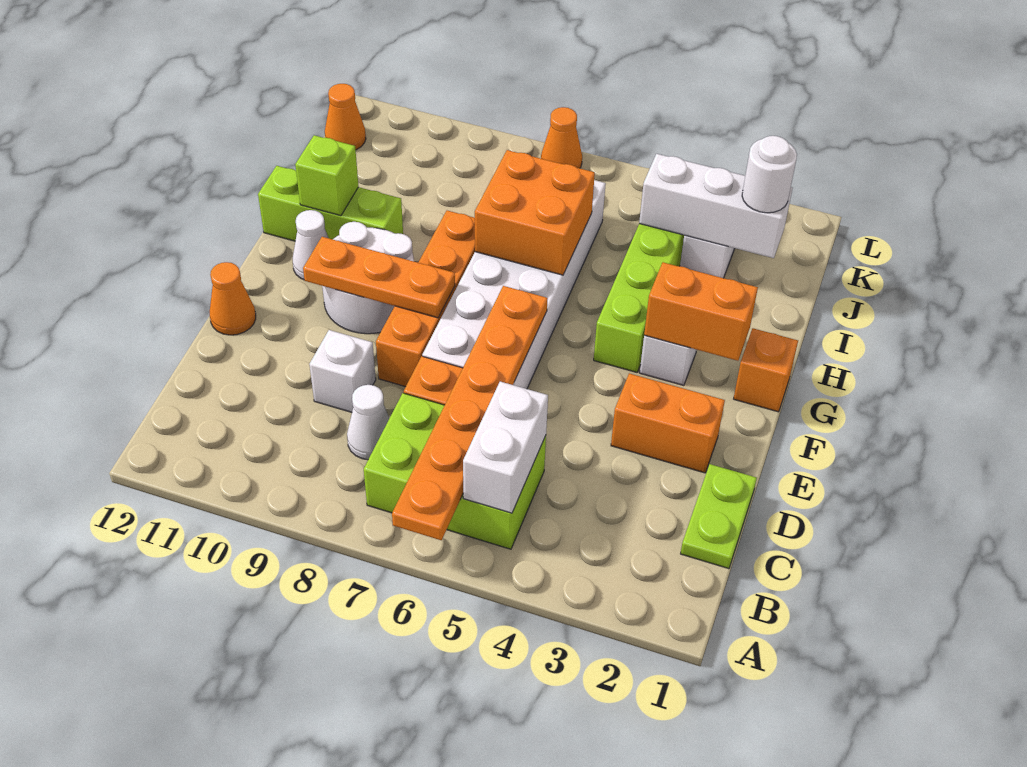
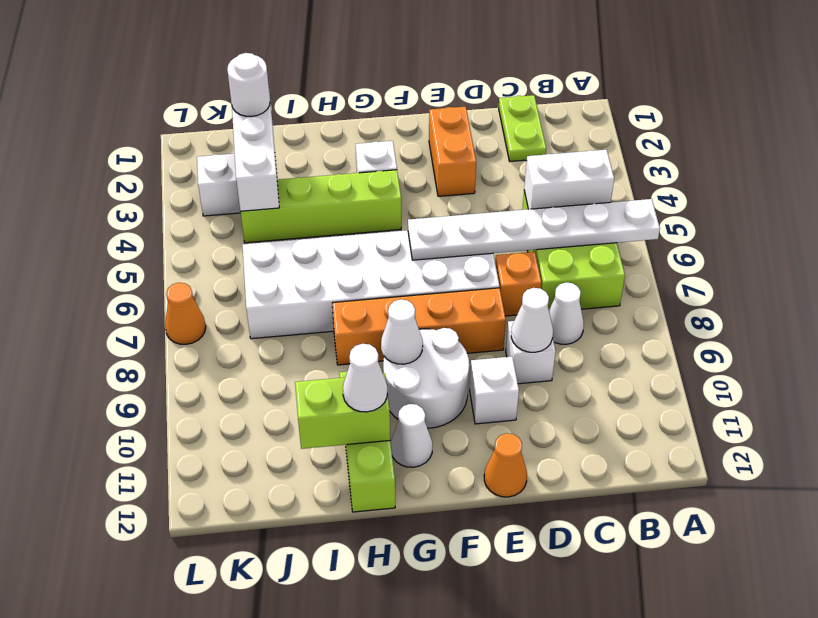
orange 1x6 plate [392,286,548,540] -> white 1x6 plate [408,199,660,260]
lime 1x2 plate [681,464,757,569] -> lime 1x2 plate turned to [499,95,546,161]
none -> white 1x1 cone [511,288,553,352]
none -> white 1x1 brick [470,357,519,424]
orange 1x3 plate [303,237,455,318] -> none
orange 1x1 brick [734,328,798,412] -> none
orange 1x2 brick [644,262,758,361] -> none
none -> white 1x1 cone [381,299,423,364]
orange 2x2 brick [475,150,595,275] -> none
lime 1x1 brick [295,135,358,216] -> lime 1x2 brick [295,374,390,449]
none -> white 1x1 cone [343,344,387,412]
orange 1x1 cone [325,84,366,150] -> none

